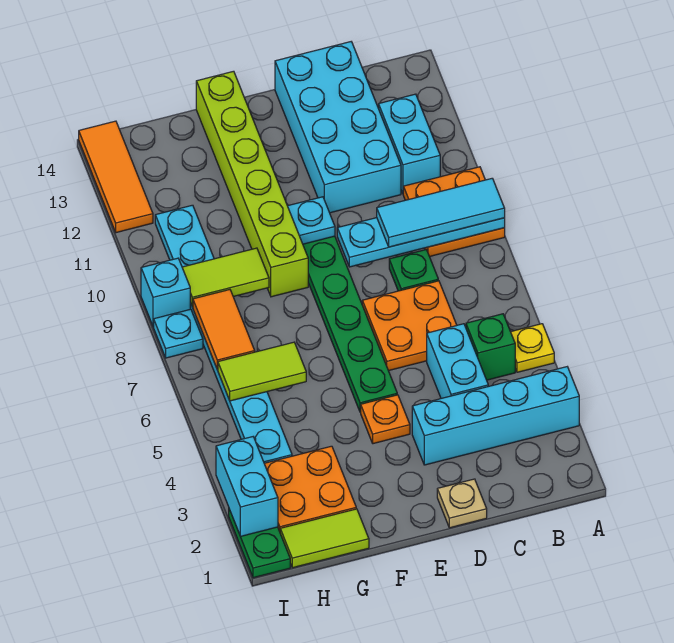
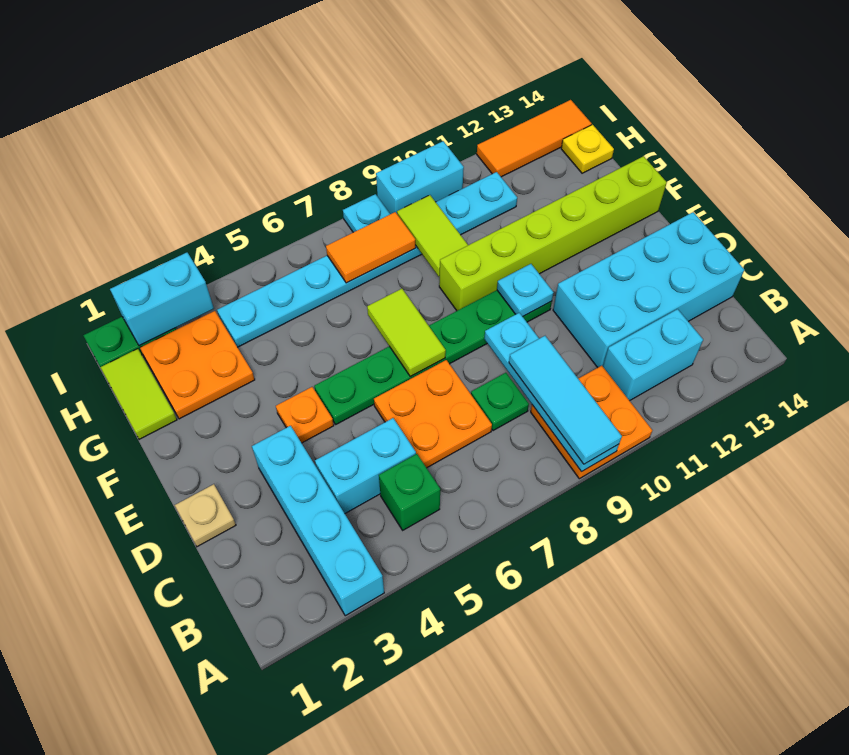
yellow 1x1 plate [511,324,554,372] -> yellow 1x1 plate moved to [561,125,614,173]
lime 1x2 tile [218,342,306,401] -> lime 1x2 tile moved to [367,289,446,377]
cyan 1x1 brick [141,258,190,327] -> cyan 1x2 brick [376,141,464,214]

